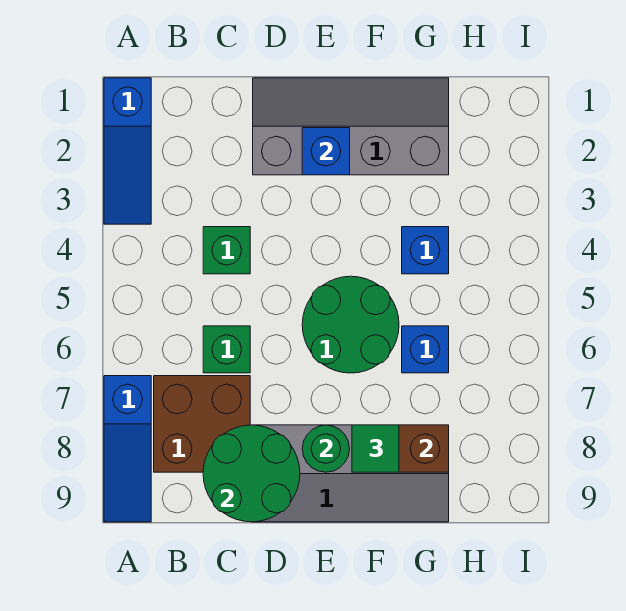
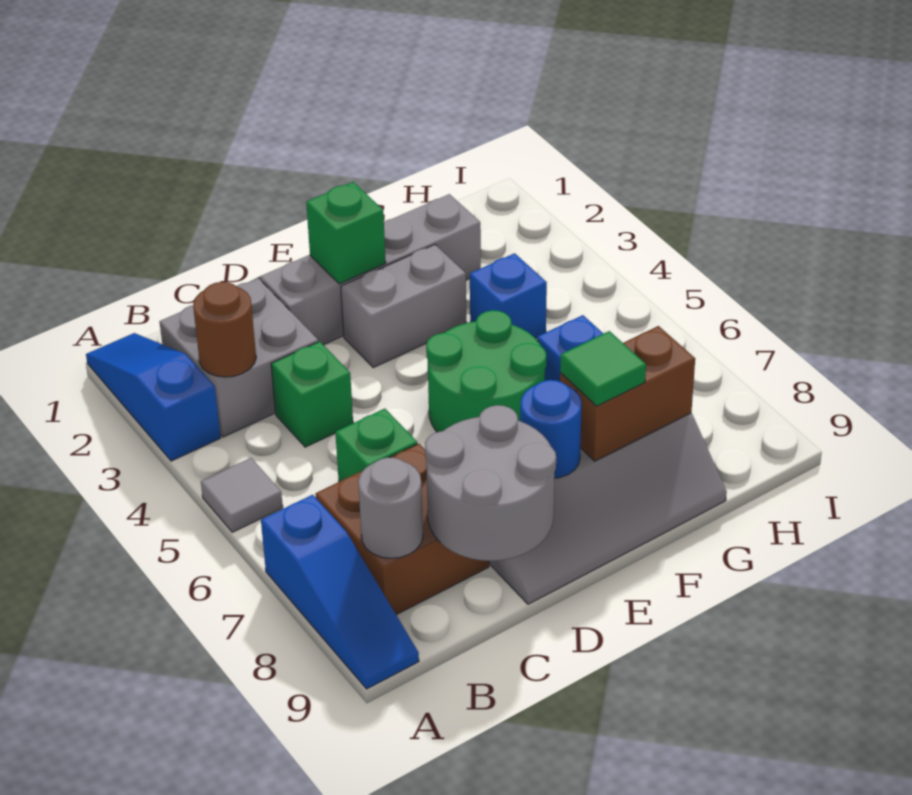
blue 1x3 slope [104,78,151,224] -> blue 1x3 slope turned to [86,333,221,461]
none -> grey 1x1 tile [201,458,283,532]
none -> grey 2x2 brick [159,278,318,437]
none -> brown 1x1 round brick [193,282,256,377]
none -> grey 1x1 round brick [358,458,423,558]
green 2x2 round brick [203,425,300,522] -> grey 2x2 round brick [425,405,556,561]
blue 1x1 brick [302,128,350,175] -> green 1x1 brick [306,182,386,284]
none -> grey 1x2 brick [341,245,466,368]
green 1x1 round brick [302,425,350,472] -> blue 1x1 round brick [520,380,582,478]

